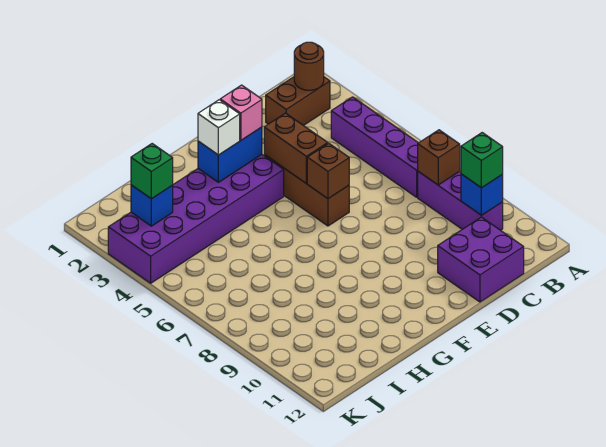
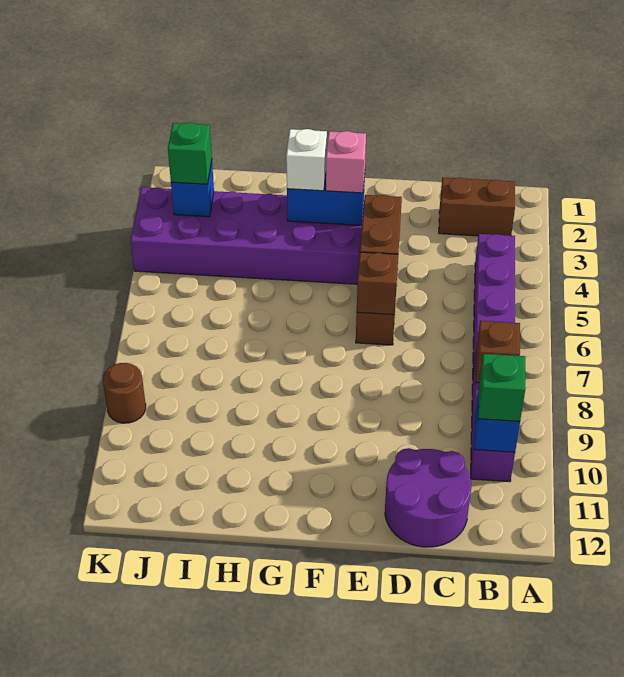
brown 1x1 round brick [294,42,324,90] -> brown 1x1 round brick moved to [103,363,146,423]
purple 2x2 brick [438,217,524,302] -> purple 2x2 round brick [385,448,471,547]

